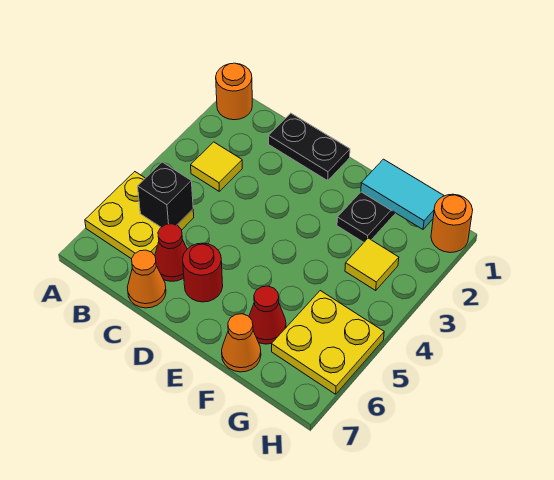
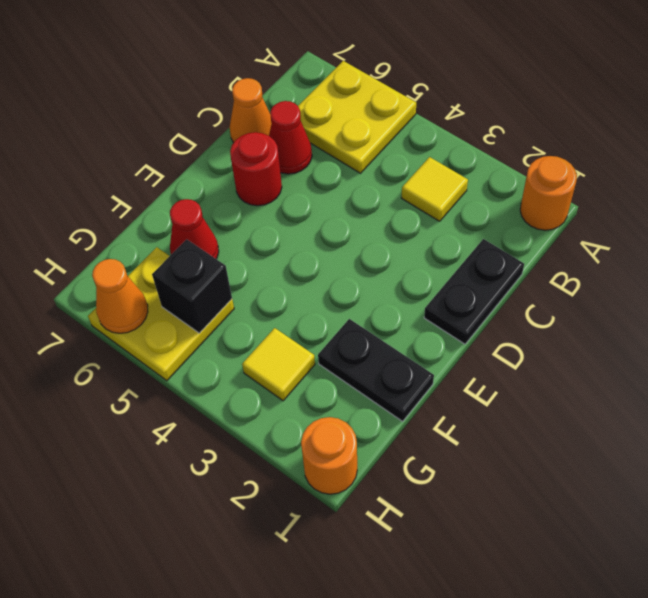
black 1x1 brick [138,162,193,227] -> black 1x1 brick moved to [152,239,232,333]
cyan 1x2 tile [361,159,444,229] -> none
orange 1x1 cone [222,314,261,372] -> orange 1x1 cone moved to [92,259,148,333]

